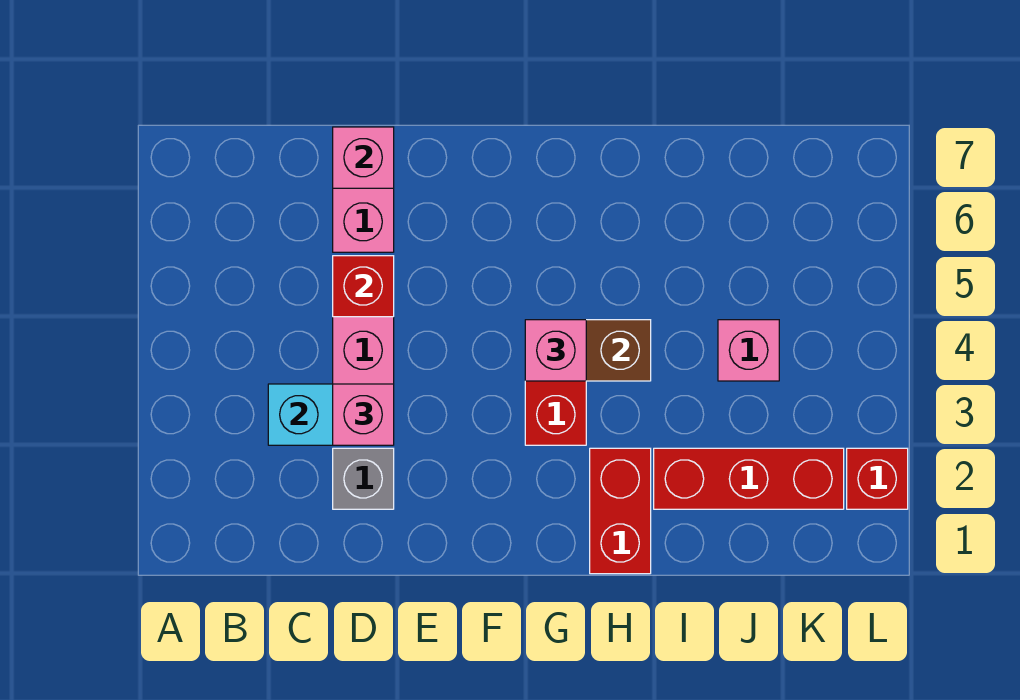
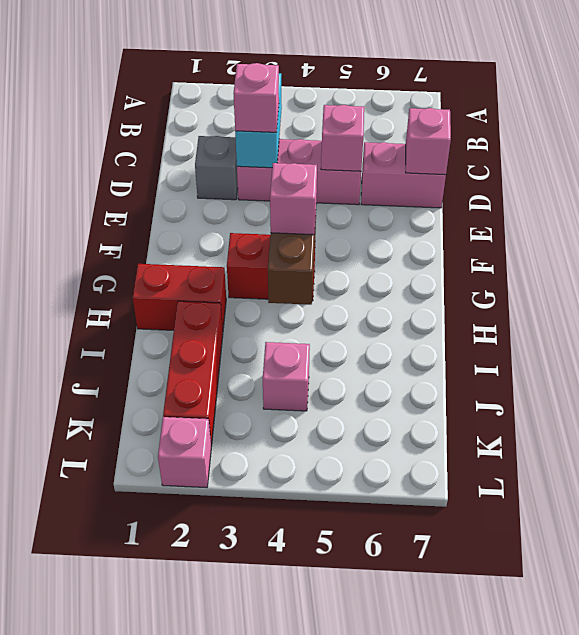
red 1x1 brick [333,256,394,317] -> pink 1x1 brick [321,105,364,171]
red 1x1 brick [847,448,908,509] -> pink 1x1 brick [158,417,211,488]

